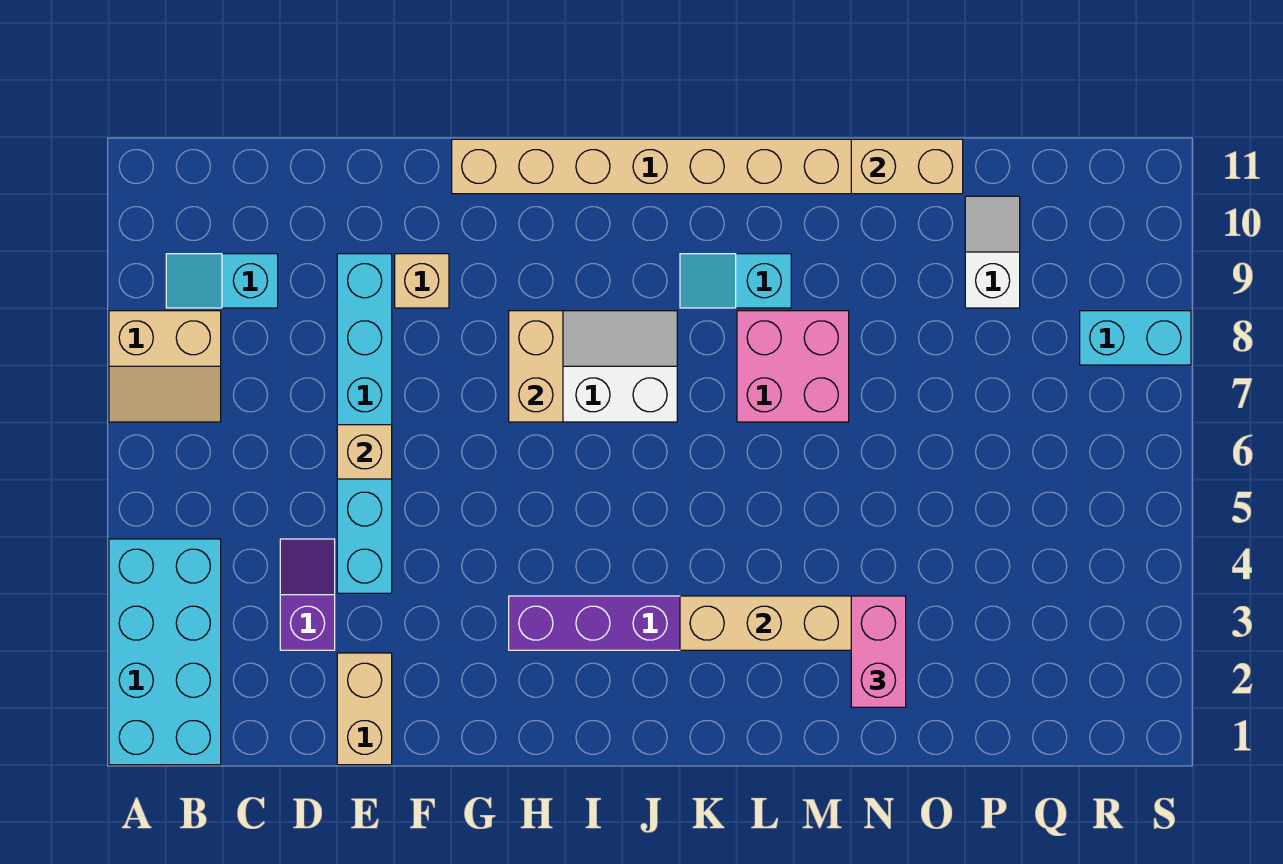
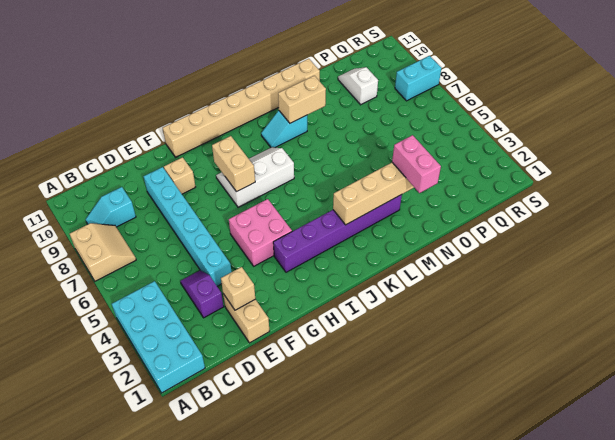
tan 2x2 slope [109,311,221,422] -> tan 2x2 slope turned to [70,223,136,281]
tan 1x1 brick [337,425,392,479] -> tan 1x1 brick moved to [221,267,255,310]
pink 2x2 brick [737,311,849,422] -> pink 2x2 brick moved to [229,199,292,266]
tan 1x2 brick [851,139,963,194] -> tan 1x2 brick moved to [278,76,326,123]

